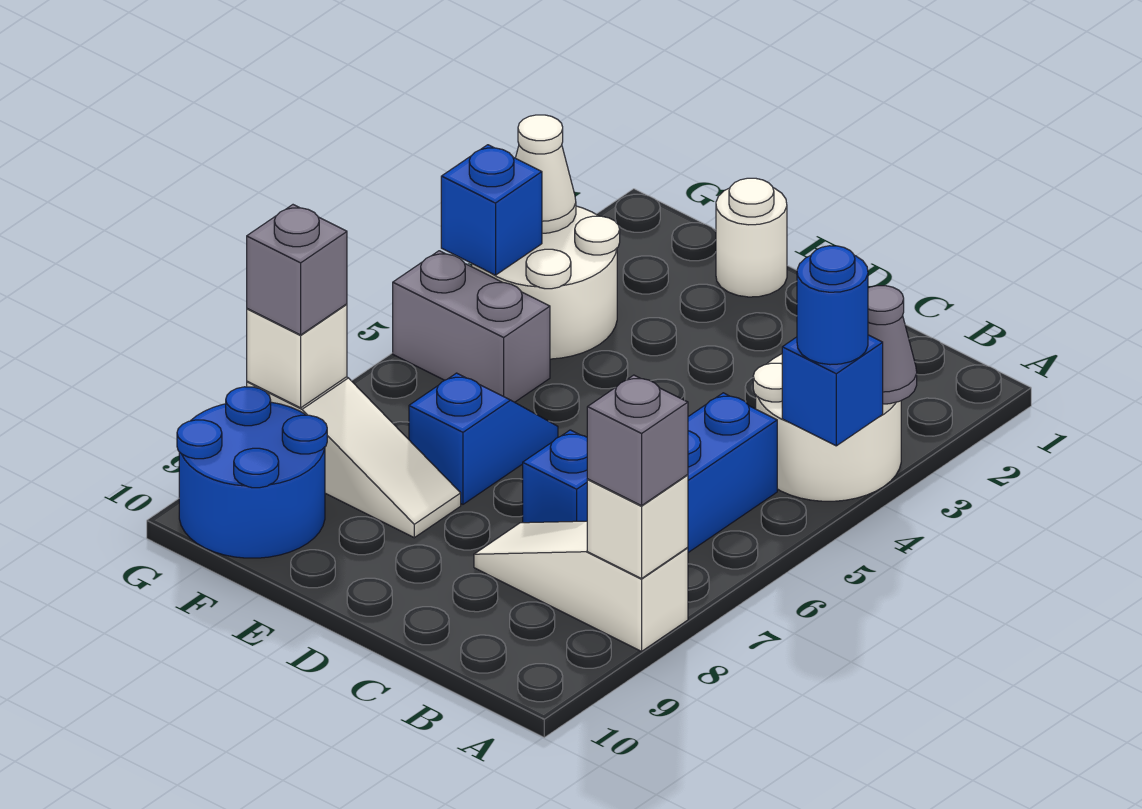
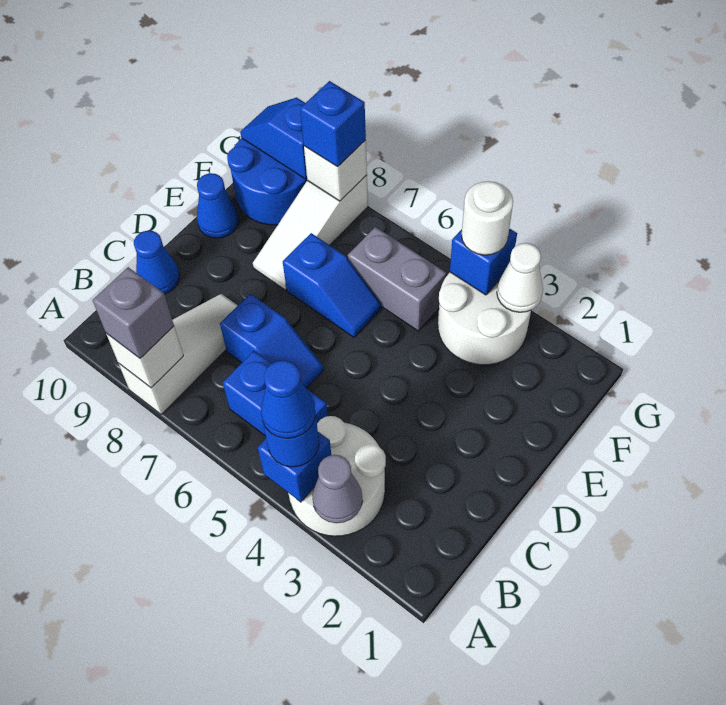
none -> blue 1x1 cone [261,360,315,438]
none -> blue 1x1 cone [134,231,180,294]
white 1x1 round brick [716,178,787,297] -> white 1x1 round brick moved to [462,181,513,255]
none -> blue 1x1 cone [197,173,239,238]
grey 1x2 brick [393,251,550,402] -> grey 1x2 brick turned to [348,227,447,331]
grey 1x1 brick [247,205,347,335] -> blue 1x1 brick [300,81,366,167]
none -> blue 1x2 slope [240,98,307,179]

